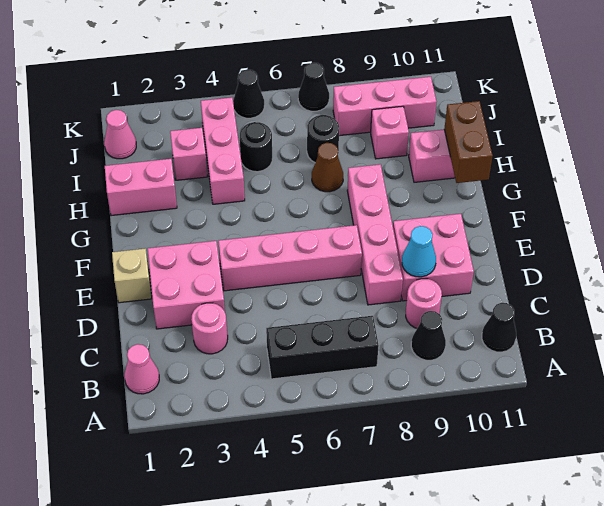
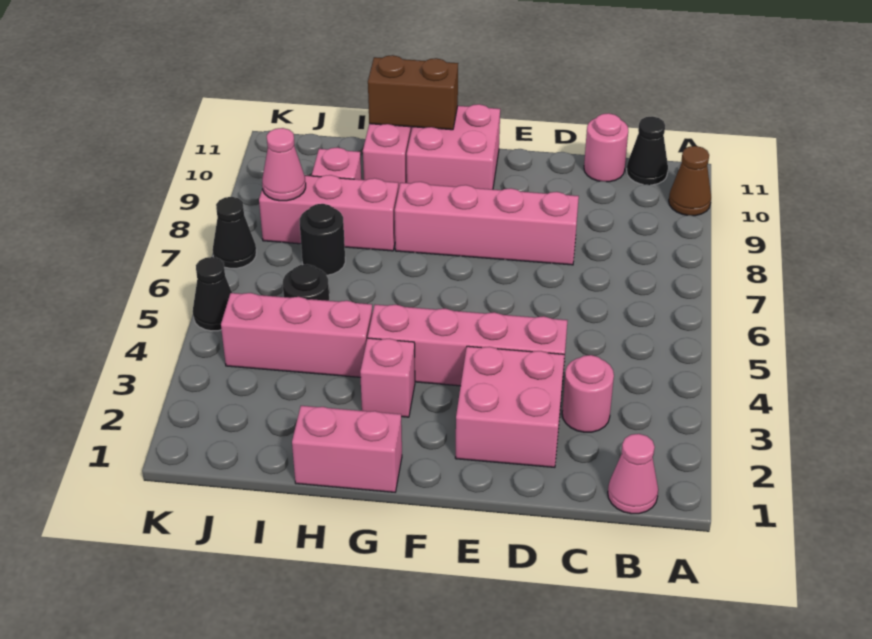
black 1x3 brick [266,316,379,379] -> none
black 1x1 cone [411,311,446,360] -> none
pink 1x1 round brick [406,279,442,328] -> pink 1x1 round brick moved to [584,113,628,182]
pink 2x2 brick [393,214,474,301] -> pink 2x2 brick moved to [407,104,500,189]
cyan 1x1 cone [402,226,436,277] -> none
tan 1x1 brick [112,248,152,303] -> none
pink 1x4 brick [218,225,362,291] -> pink 1x4 brick turned to [368,305,568,386]
pink 1x2 brick [105,159,177,216] -> pink 1x2 brick turned to [292,406,402,492]
brown 1x1 cone [312,143,343,192] -> brown 1x1 cone moved to [669,146,711,216]
pink 1x1 brick [170,128,208,180] -> pink 1x1 brick moved to [360,338,415,417]
pink 1x1 cone [104,110,136,159] -> pink 1x1 cone moved to [262,128,306,201]
pink 1x3 brick [333,77,436,136] -> pink 1x3 brick turned to [259,175,398,251]

